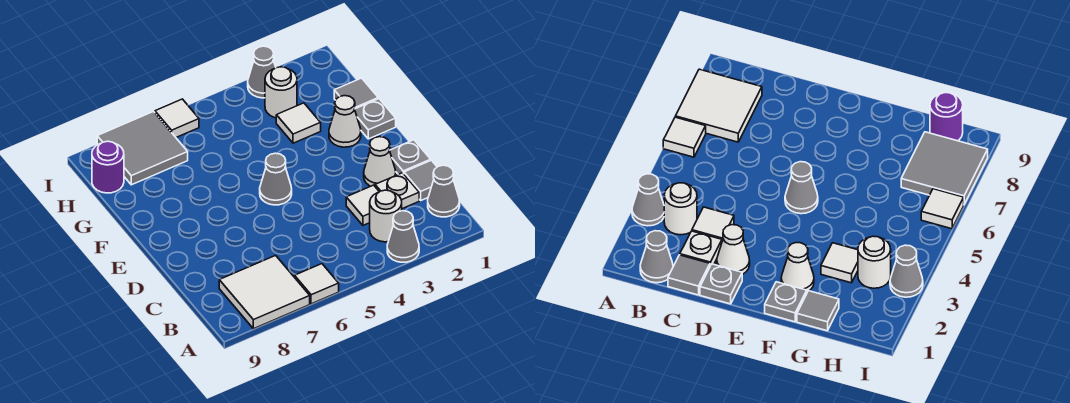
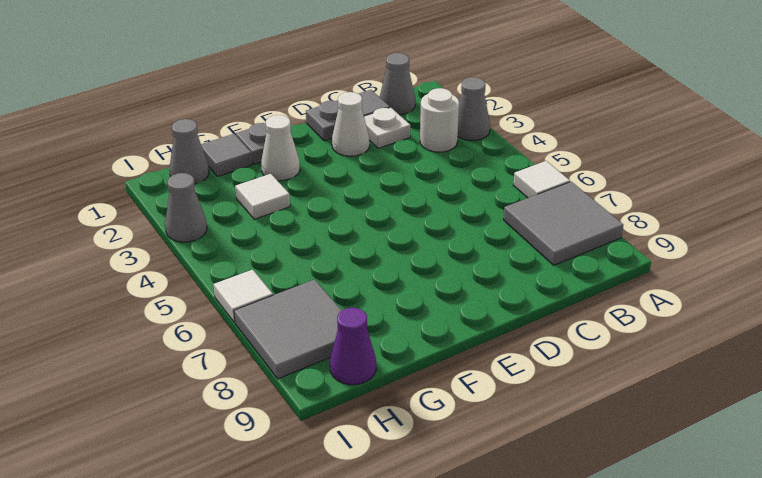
white 2x2 tile [219,255,310,329] -> grey 2x2 tile [504,182,623,265]
white 1x1 tile [346,185,379,225] -> none
grey 1x1 cone [260,153,292,205] -> grey 1x1 cone moved to [169,119,209,184]
white 1x1 round brick [265,67,297,118] -> none
purple 1x1 round brick [92,141,124,193] -> purple 1x1 cone [330,308,376,385]

